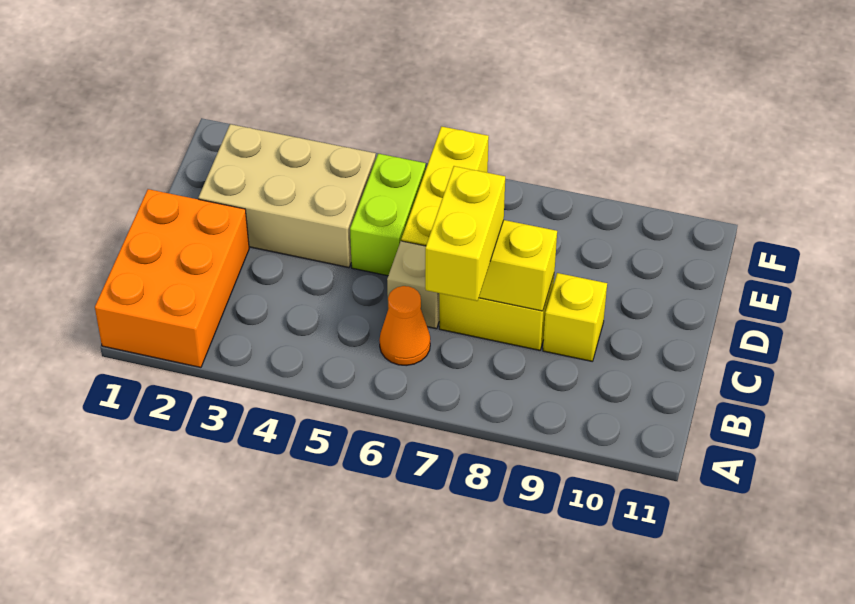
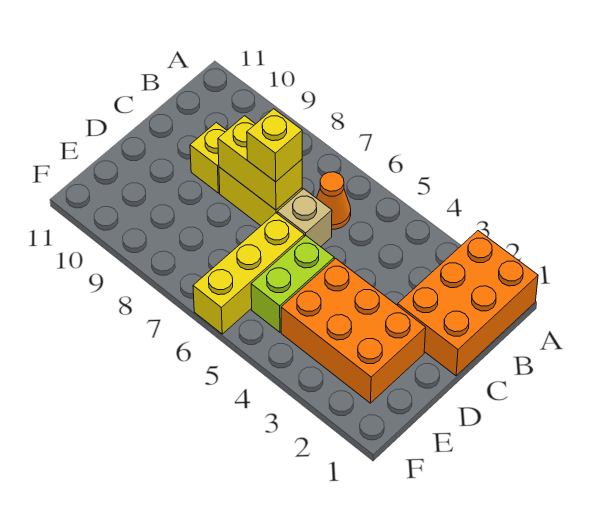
yellow 1x2 brick [425,166,505,301] -> yellow 1x1 brick [247,109,302,182]
tan 2x3 brick [198,124,376,268] -> orange 2x3 brick [281,258,426,403]

